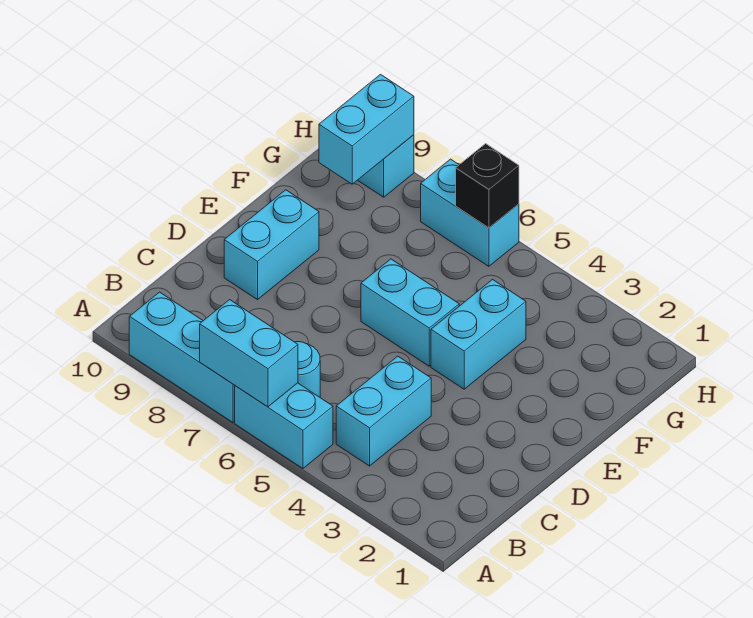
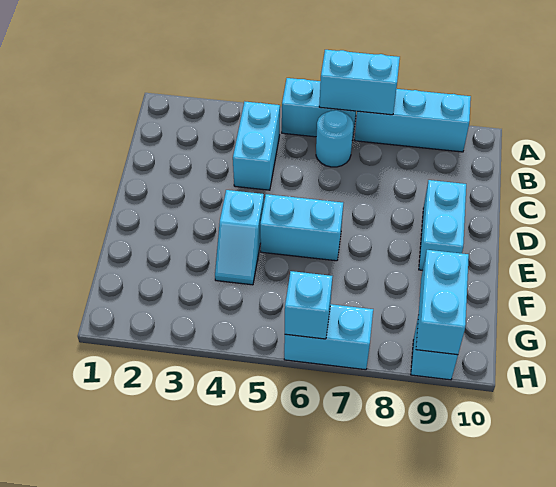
cyan 1x2 brick [431,280,526,389] -> cyan 1x2 slope [215,190,264,285]
black 1x1 brick [456,144,519,228] -> cyan 1x1 brick [285,271,332,339]

